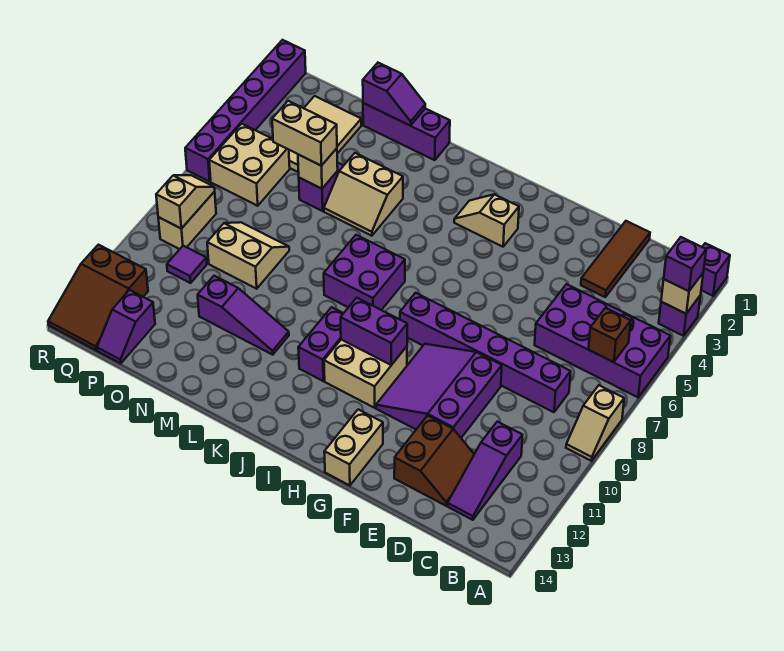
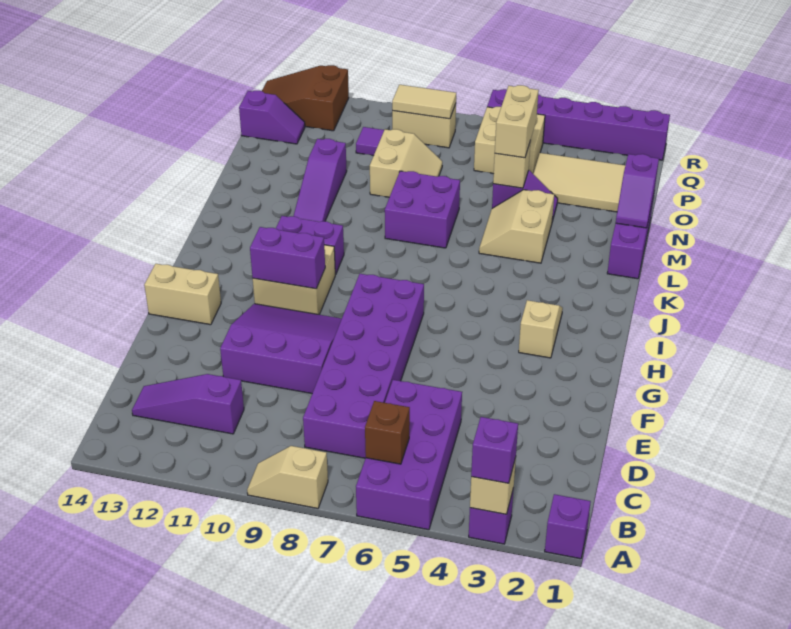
purple 1x6 brick [400,293,571,412] -> purple 2x6 brick [303,274,424,458]
brown 1x3 tile [581,221,650,297] -> none
brown 2x2 slope [394,415,474,506] -> none
purple 1x2 brick [341,298,407,365] -> purple 1x2 brick turned to [250,227,325,289]
purple 2x2 brick [324,235,405,310] -> purple 2x2 brick moved to [385,171,460,248]
purple 1x2 slope [97,290,155,364] -> purple 1x2 slope turned to [239,91,305,144]
tan 1x2 slope [156,175,215,229] -> tan 1x2 tile [392,85,456,119]

